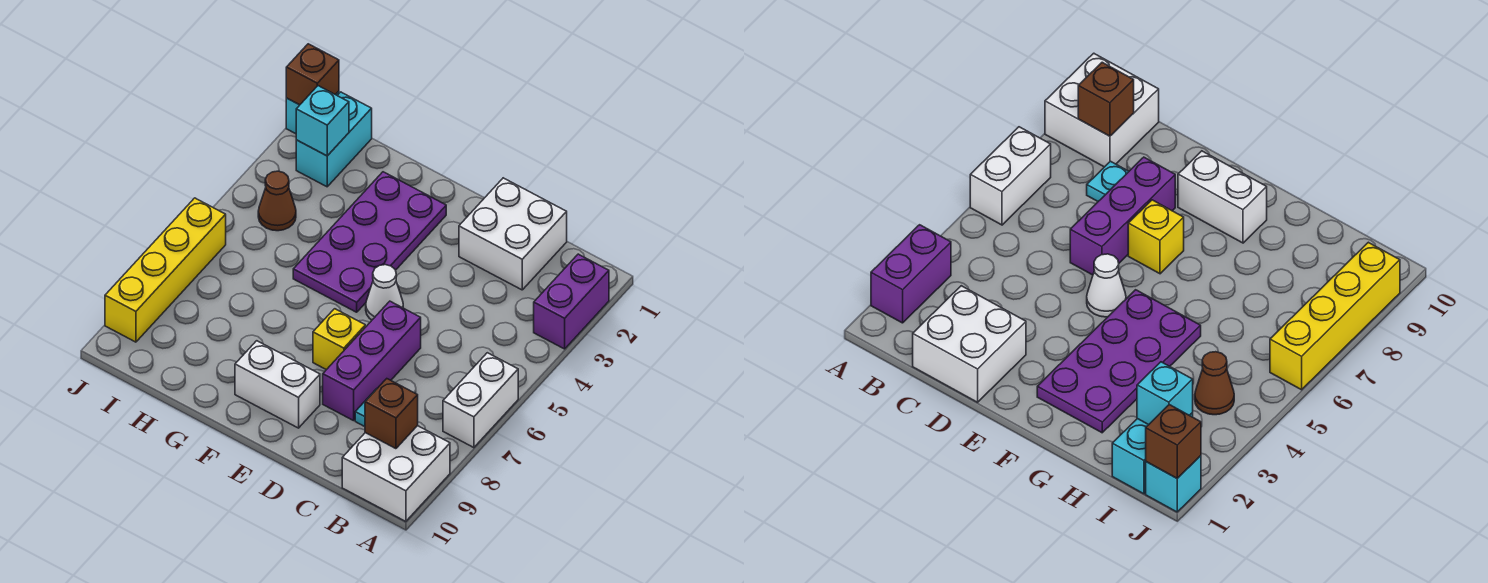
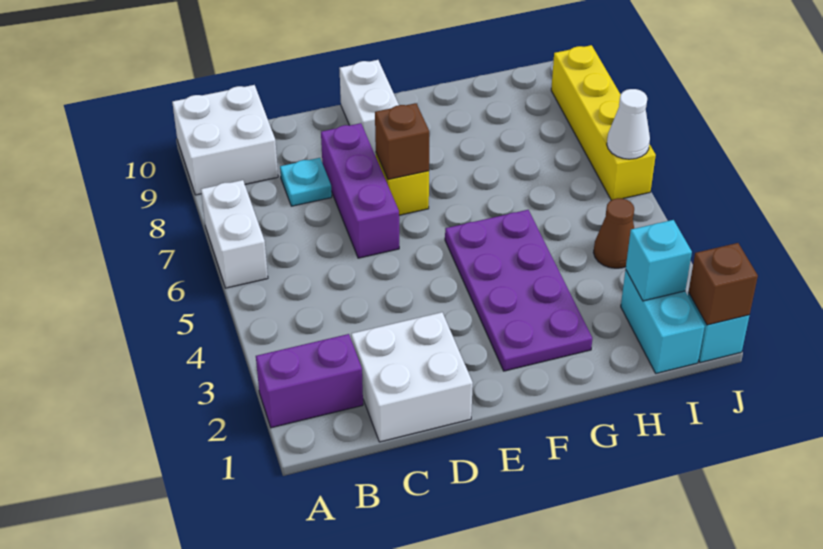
purple 1x2 brick [534,254,609,349] -> purple 1x2 brick turned to [256,334,363,428]
brown 1x1 brick [365,379,418,449] -> brown 1x1 brick moved to [375,103,429,180]
white 1x1 cone [366,265,403,320] -> white 1x1 cone moved to [607,89,650,159]
white 1x2 brick [235,341,320,428] -> white 1x2 brick turned to [339,60,399,156]

